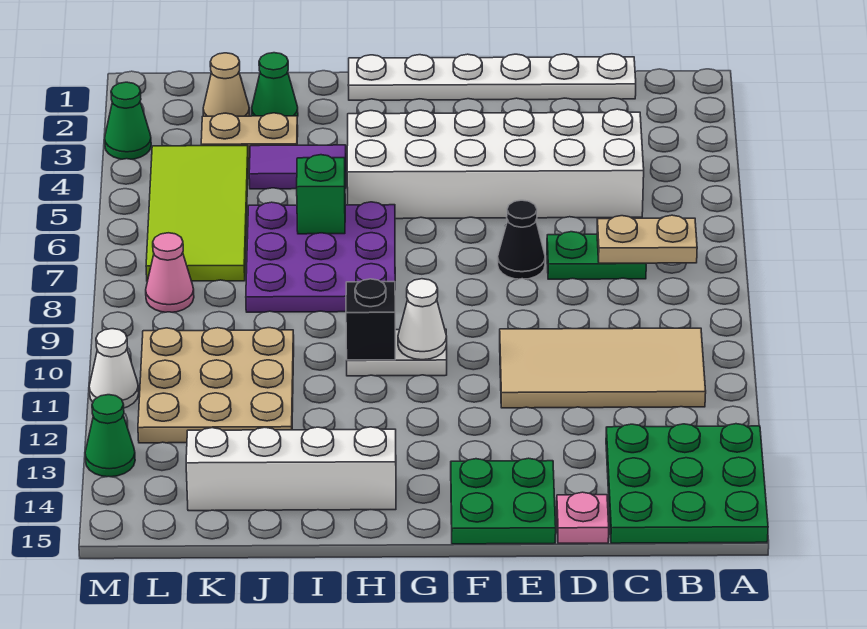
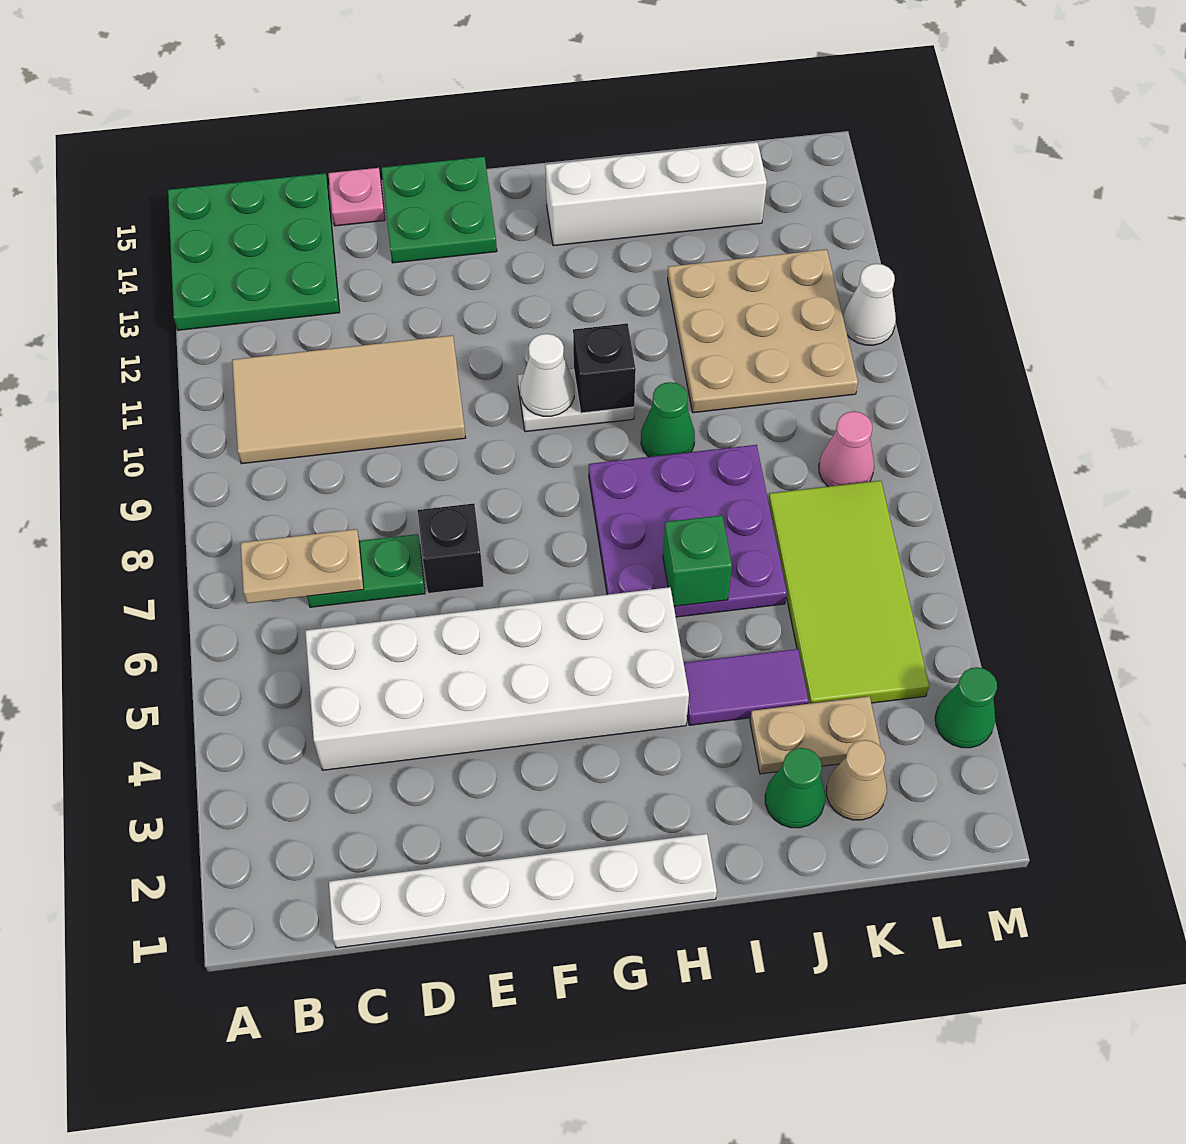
black 1x1 cone [498,200,545,279] -> black 1x1 brick [418,503,484,593]
green 1x1 cone [85,395,135,477] -> green 1x1 cone moved to [641,382,695,457]

